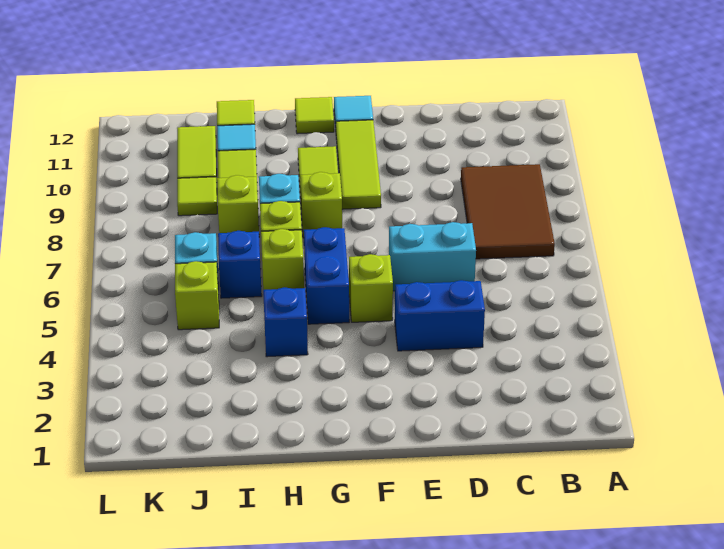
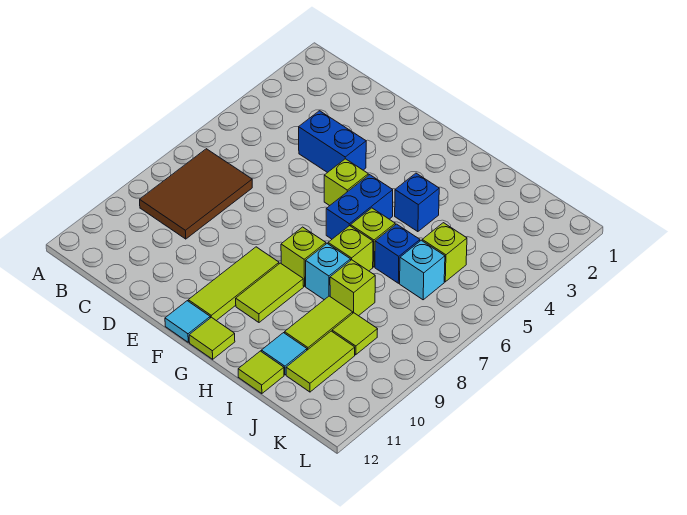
cyan 1x2 brick [389,222,476,291] -> none

